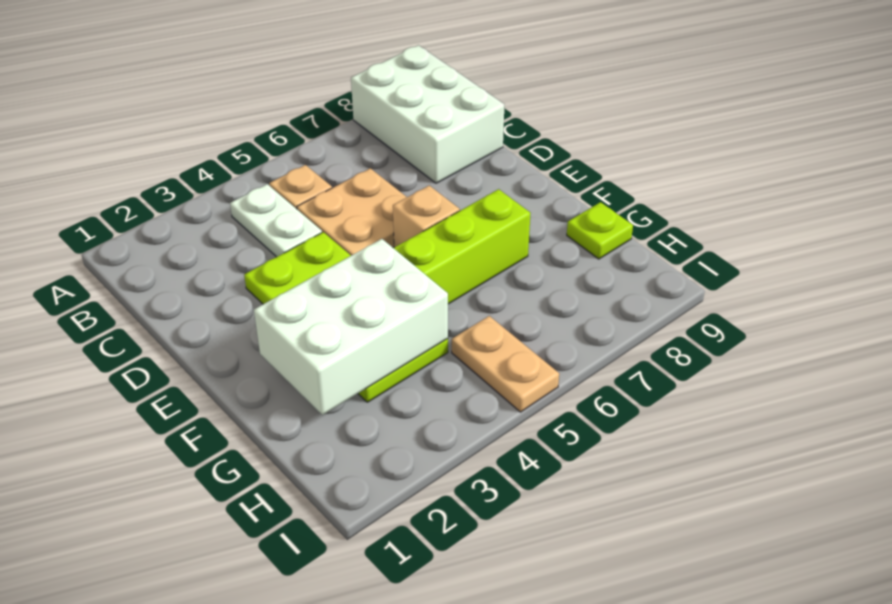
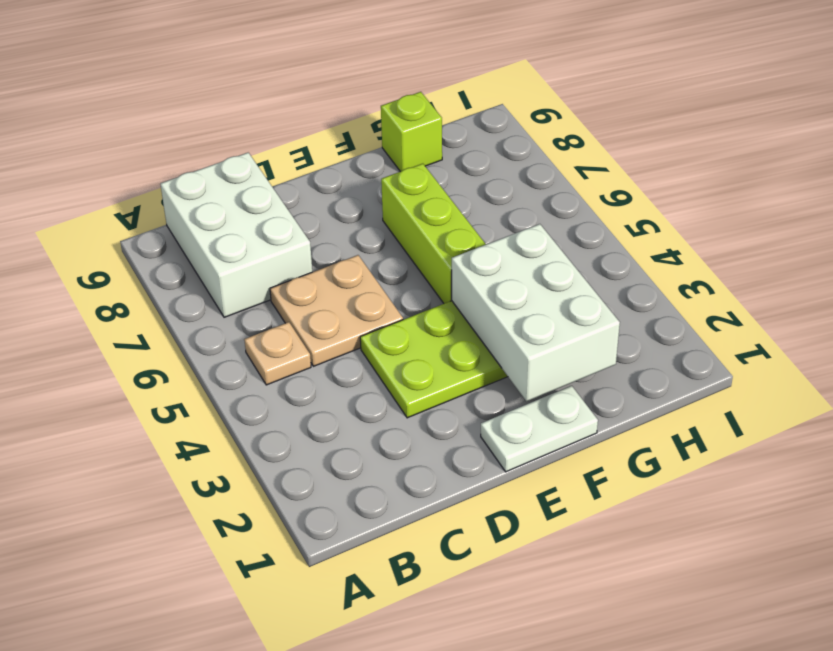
white 2x3 brick [351,45,505,183] -> white 2x3 brick turned to [160,153,312,317]
white 1x2 plate [230,184,322,257] -> white 1x2 plate moved to [481,386,598,472]
tan 1x1 brick [393,185,460,247] -> none
lime 1x1 plate [567,202,633,259] -> lime 1x1 brick [381,92,442,172]
tan 1x2 plate [452,316,559,412] -> none

